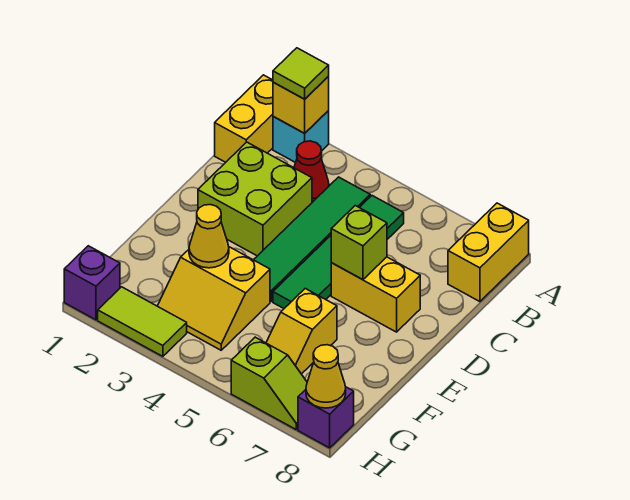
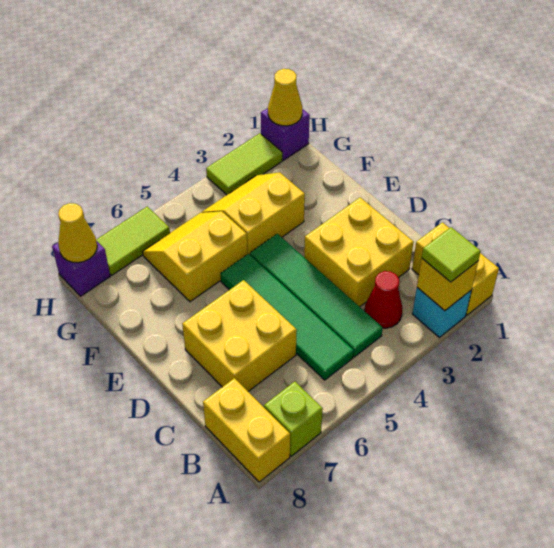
lime 2x2 brick [198,142,312,256] -> yellow 2x2 brick [304,197,413,307]
yellow 1x2 brick [331,257,420,332] -> yellow 2x2 brick [182,280,297,391]
lime 1x1 brick [331,206,387,280] -> lime 1x1 brick moved to [264,381,323,456]
yellow 1x1 cone [189,205,229,268] -> yellow 1x1 cone moved to [268,69,302,126]
yellow 1x2 slope [266,289,337,374] -> yellow 2x2 slope [143,211,247,302]
lime 1x2 slope [231,337,307,429] -> lime 1x2 tile [96,207,170,275]

